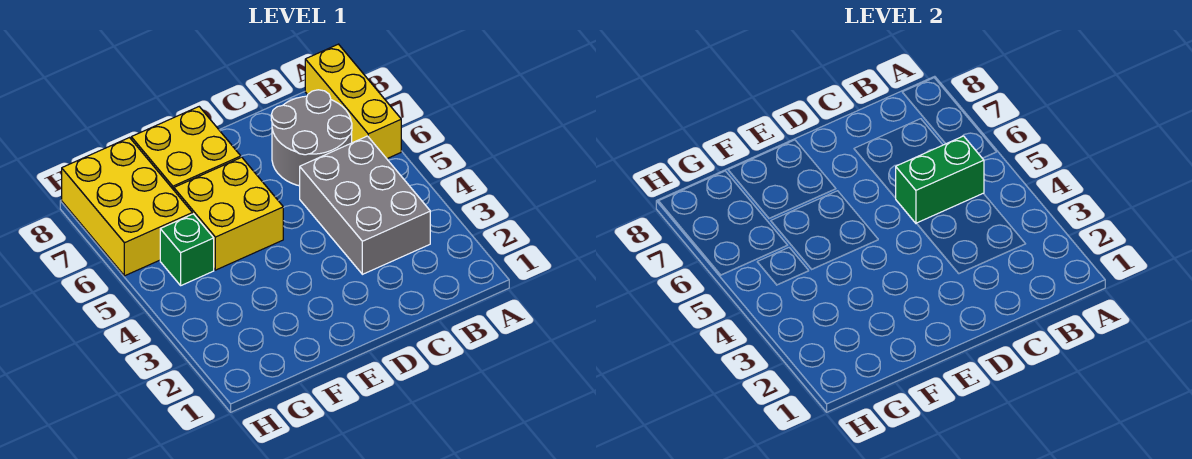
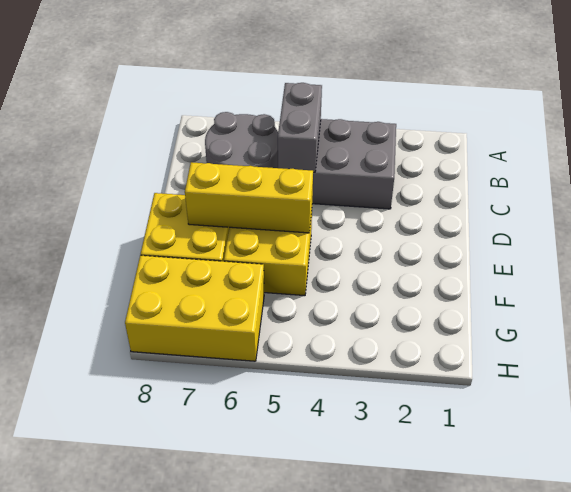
yellow 1x3 brick [305,44,401,159] -> yellow 1x3 brick moved to [185,162,314,233]
green 1x2 brick [896,136,984,223] -> grey 1x2 brick [278,83,322,172]
green 1x1 brick [160,214,214,285] -> none

